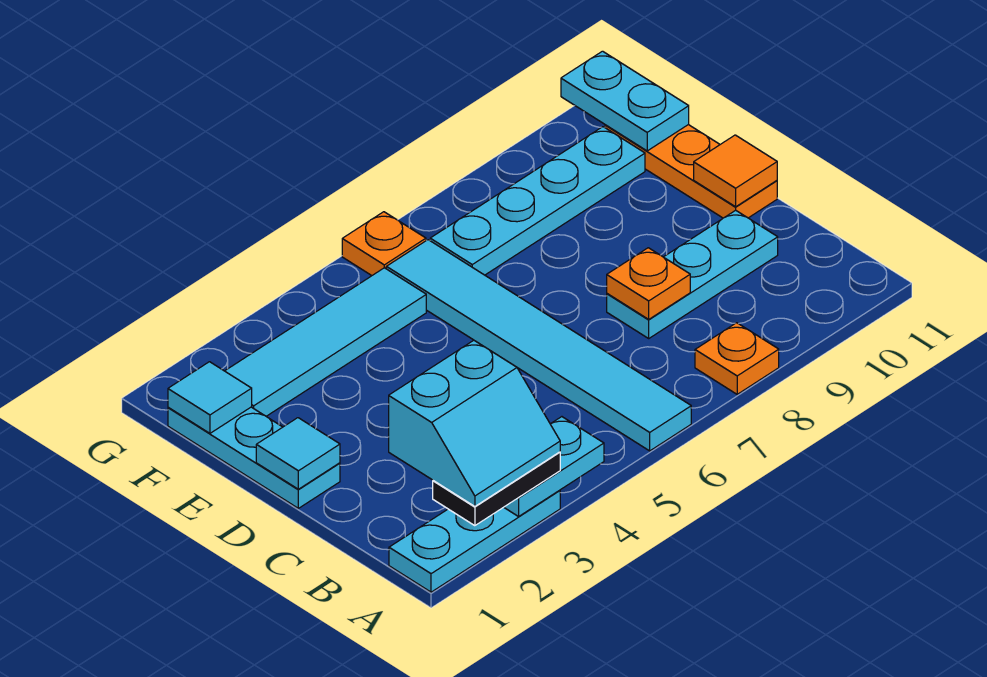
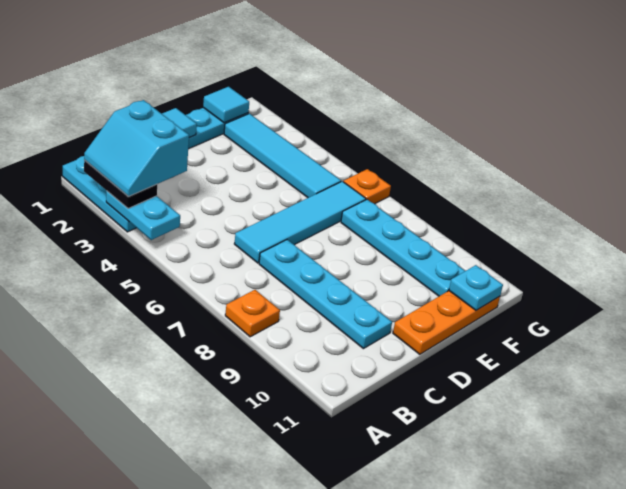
cyan 1x6 tile [386,240,691,451] -> cyan 1x4 tile [234,181,366,263]
cyan 1x3 plate [607,210,778,338] -> cyan 1x4 plate [259,240,392,349]
orange 1x1 plate [607,248,690,319] -> none
orange 1x1 tile [694,135,777,207] -> none
cyan 1x2 plate [561,51,689,151] -> cyan 1x1 plate [449,265,503,310]

